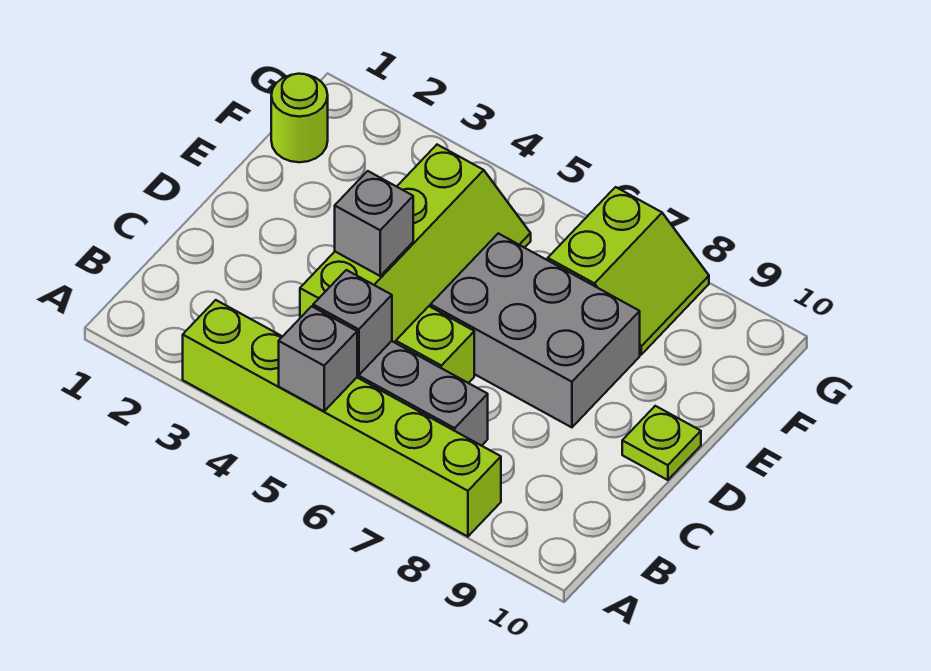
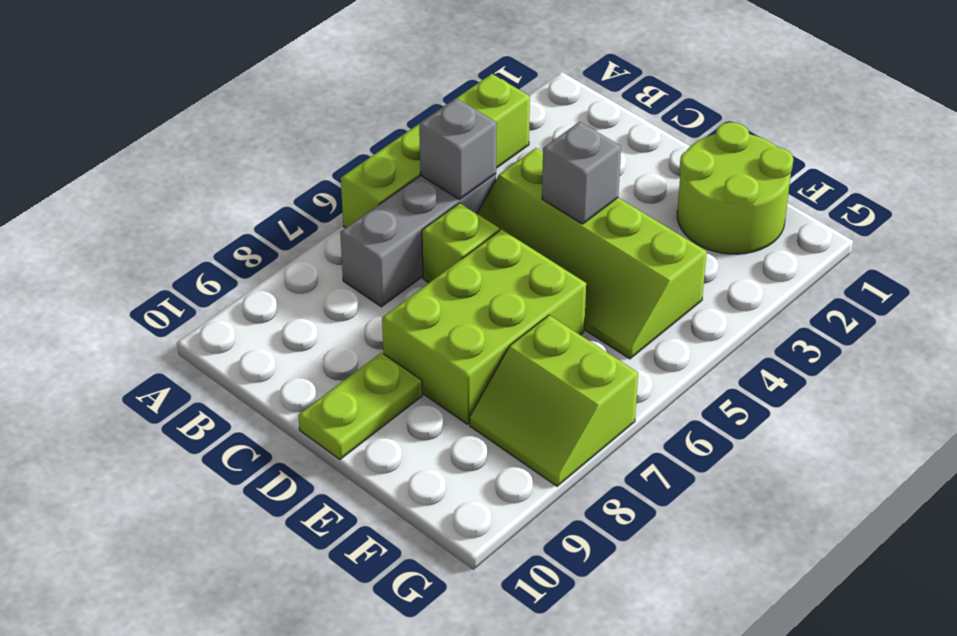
lime 1x6 brick [183,300,501,537] -> lime 1x4 brick [341,74,530,228]
grey 1x1 brick [279,306,357,411] -> none
grey 2x3 brick [430,233,640,427] -> lime 2x3 brick [382,230,586,424]
lime 1x1 plate [622,406,701,480] -> lime 1x2 plate [298,353,422,459]
lime 1x1 round brick [271,74,328,162] -> lime 2x2 round brick [677,122,793,254]

